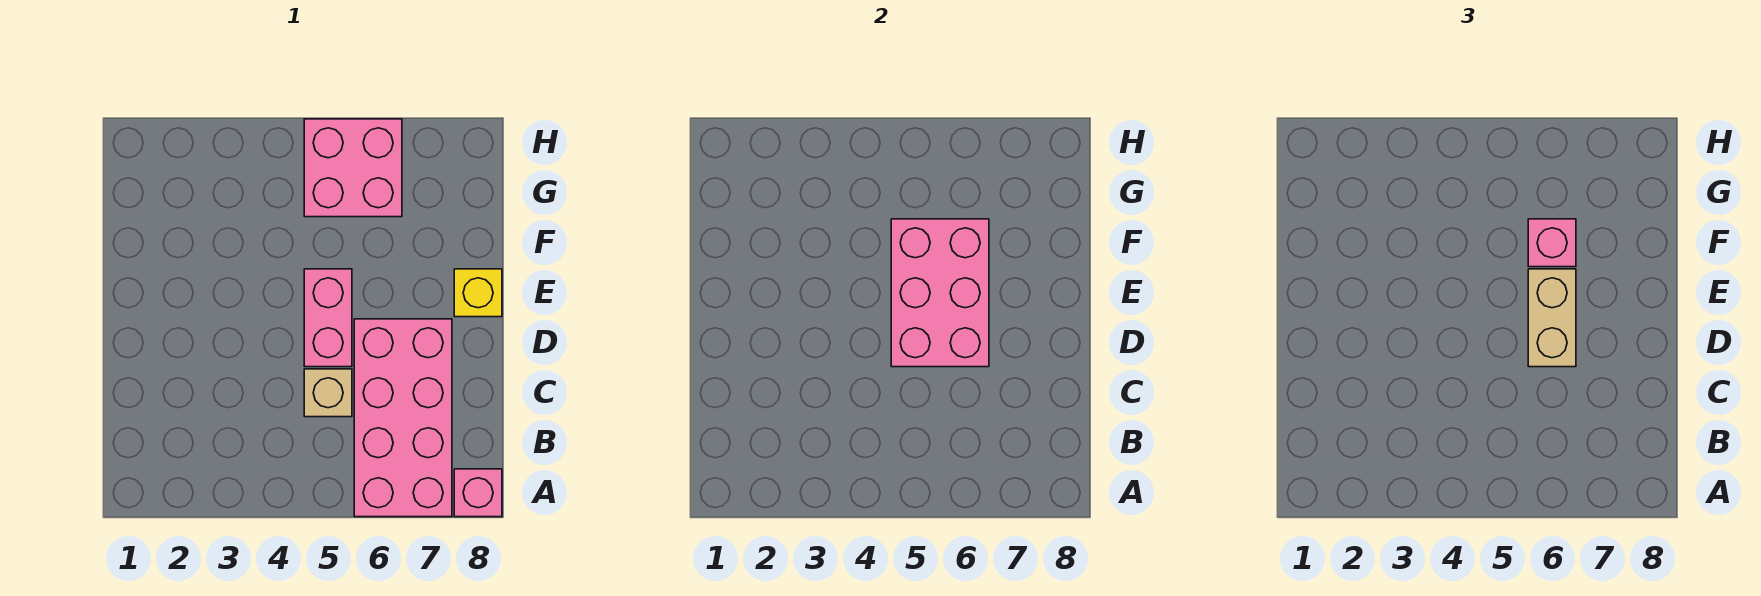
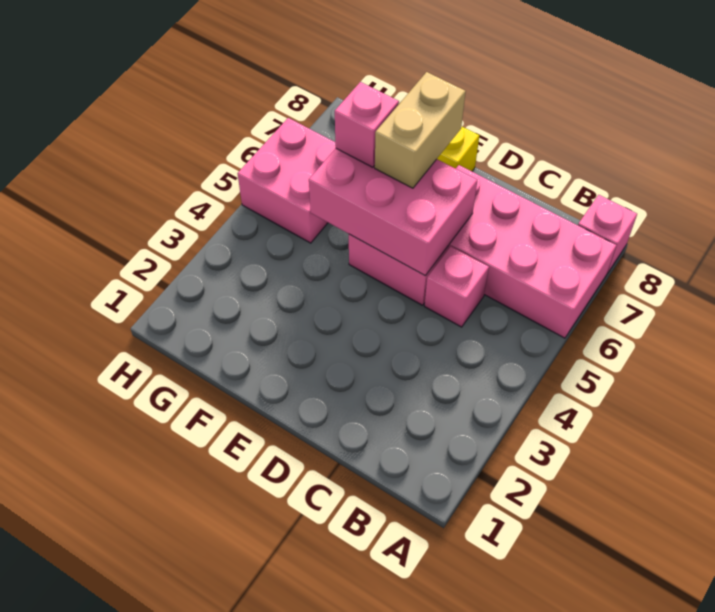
tan 1x1 brick [304,369,352,417] -> pink 1x1 brick [425,247,489,327]
tan 1x2 brick [1528,269,1576,367] -> tan 1x2 brick turned to [375,72,466,188]

